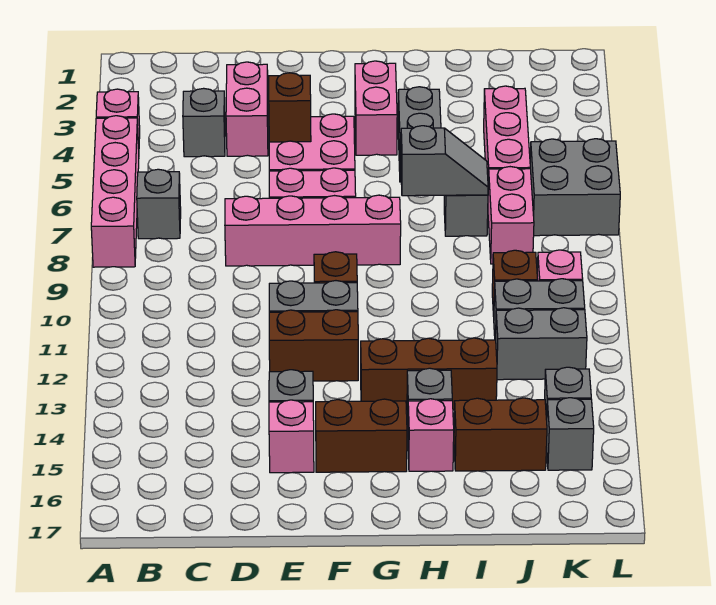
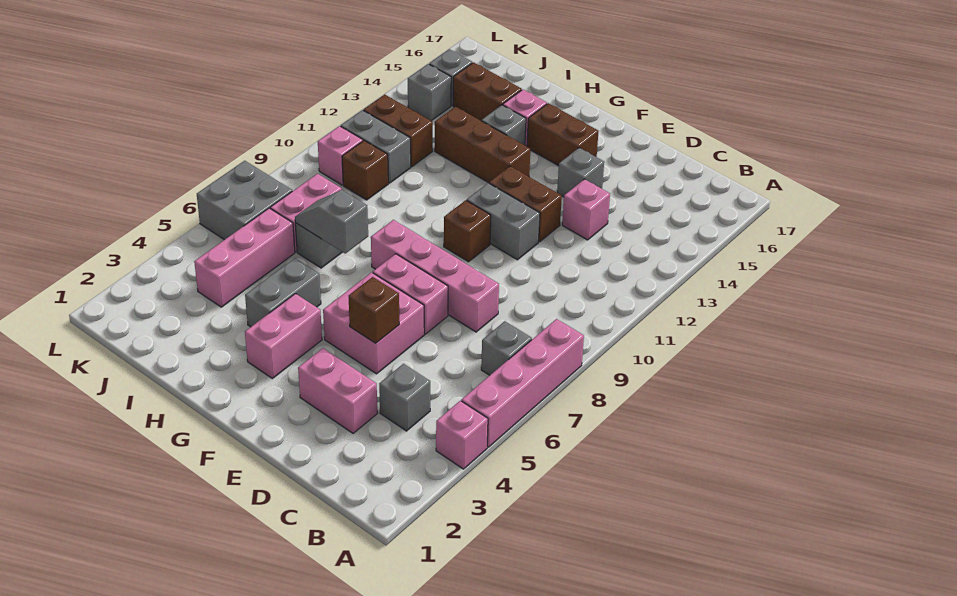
pink 1x2 brick [226,62,268,156] -> pink 1x2 brick turned to [298,348,378,433]
pink 1x1 brick [269,400,314,473] -> pink 1x1 brick moved to [562,179,610,240]
grey 1x2 brick [496,308,587,380] -> brown 1x2 brick [363,94,433,167]

